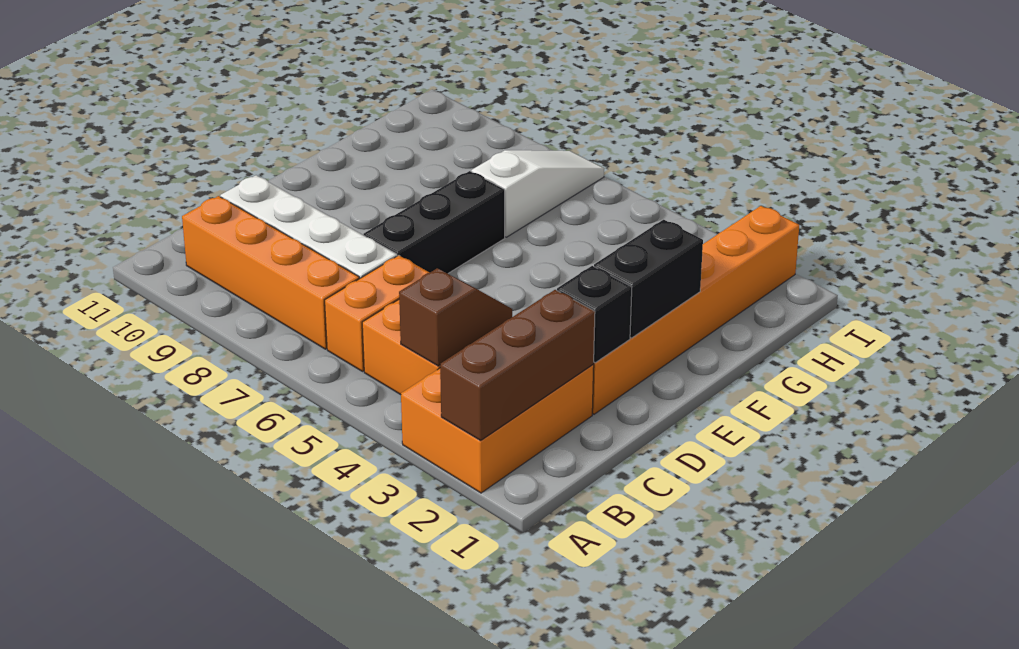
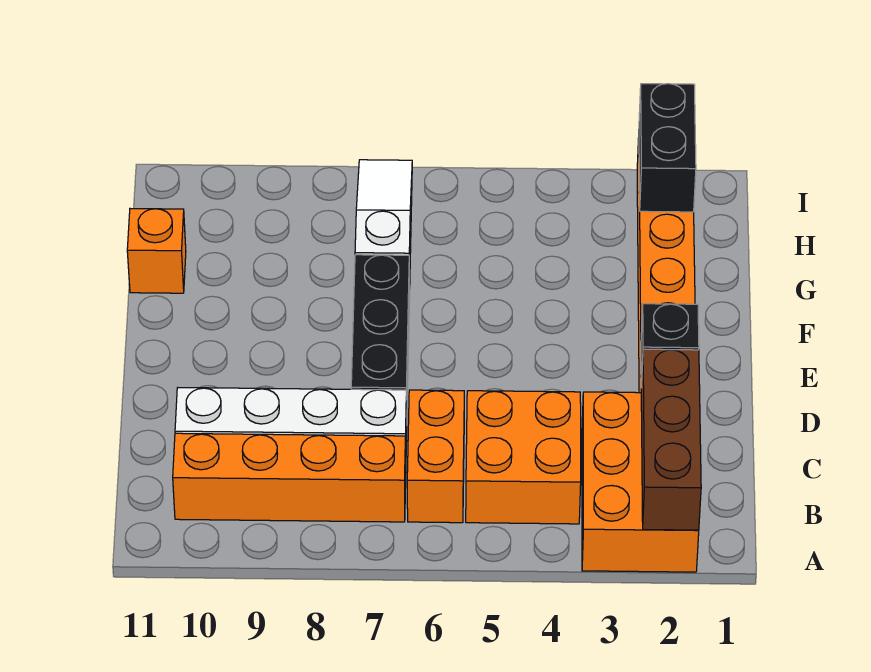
brown 1x2 slope [399,268,512,366] -> none
black 1x2 brick [594,220,703,338] -> black 1x2 brick moved to [639,84,696,212]
none -> orange 1x1 brick [127,209,186,293]

